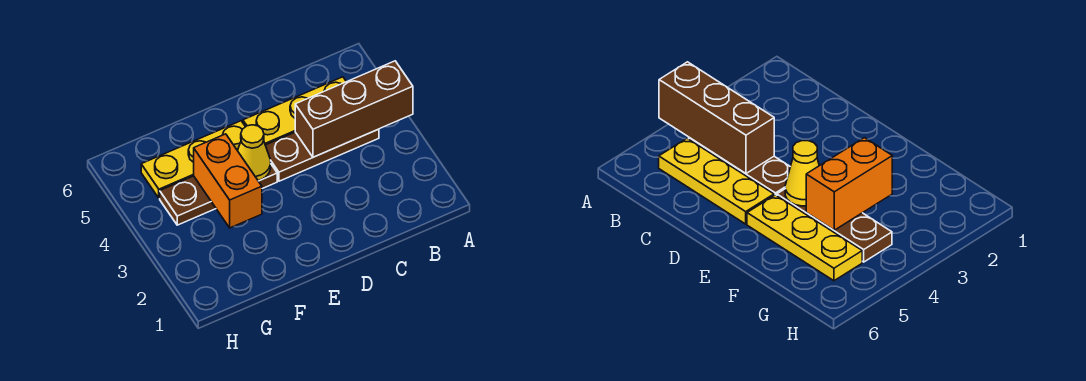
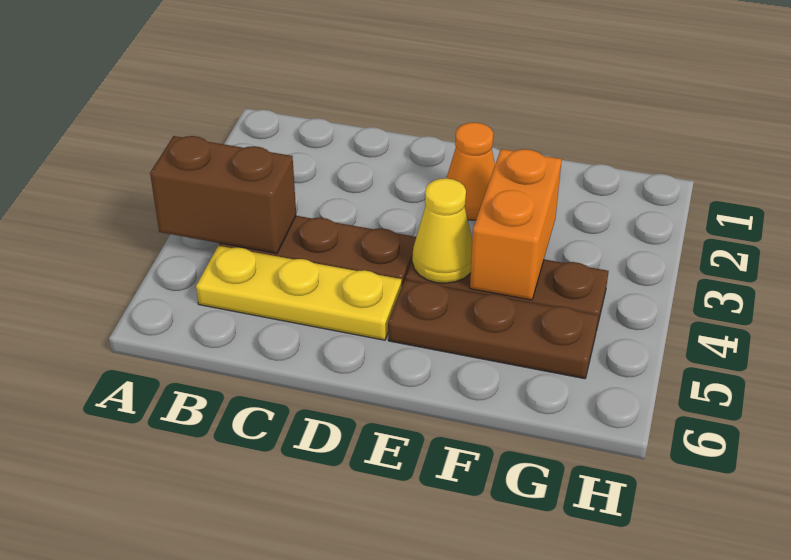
brown 1x3 brick [295,61,413,157] -> brown 1x2 brick [150,136,296,253]
none -> orange 1x1 cone [447,122,495,220]
yellow 1x3 plate [141,121,245,198] -> brown 1x3 plate [388,280,599,379]

